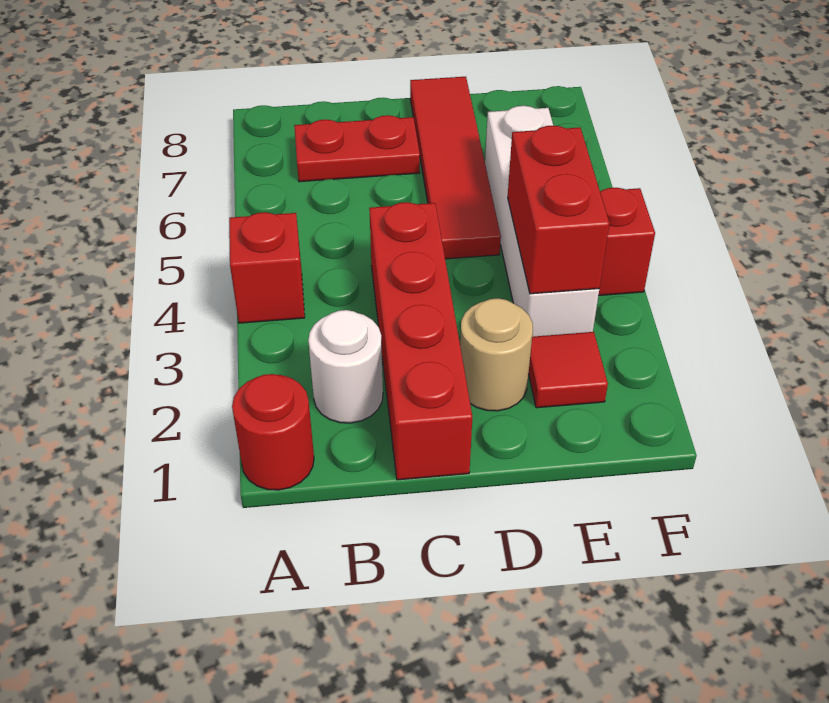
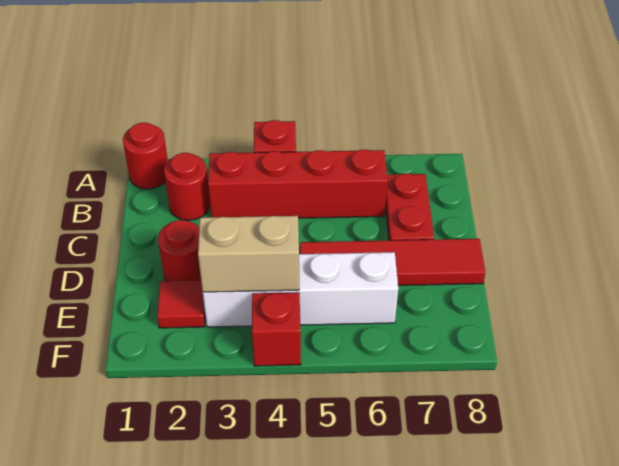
white 1x1 round brick [308,310,383,423] -> red 1x1 round brick [164,153,210,220]
red 1x4 brick [369,202,472,480] -> red 1x4 brick moved to [208,149,387,218]
tan 1x1 round brick [460,298,533,411] -> red 1x1 round brick [158,220,201,281]
red 1x2 brick [508,125,609,294] -> tan 1x2 brick [198,216,299,292]

